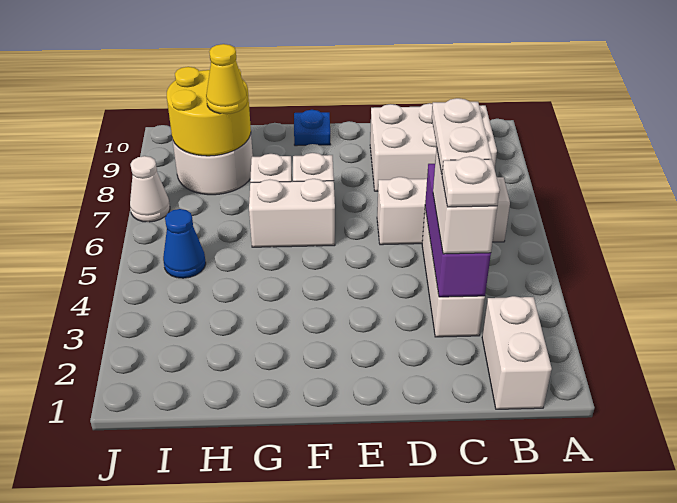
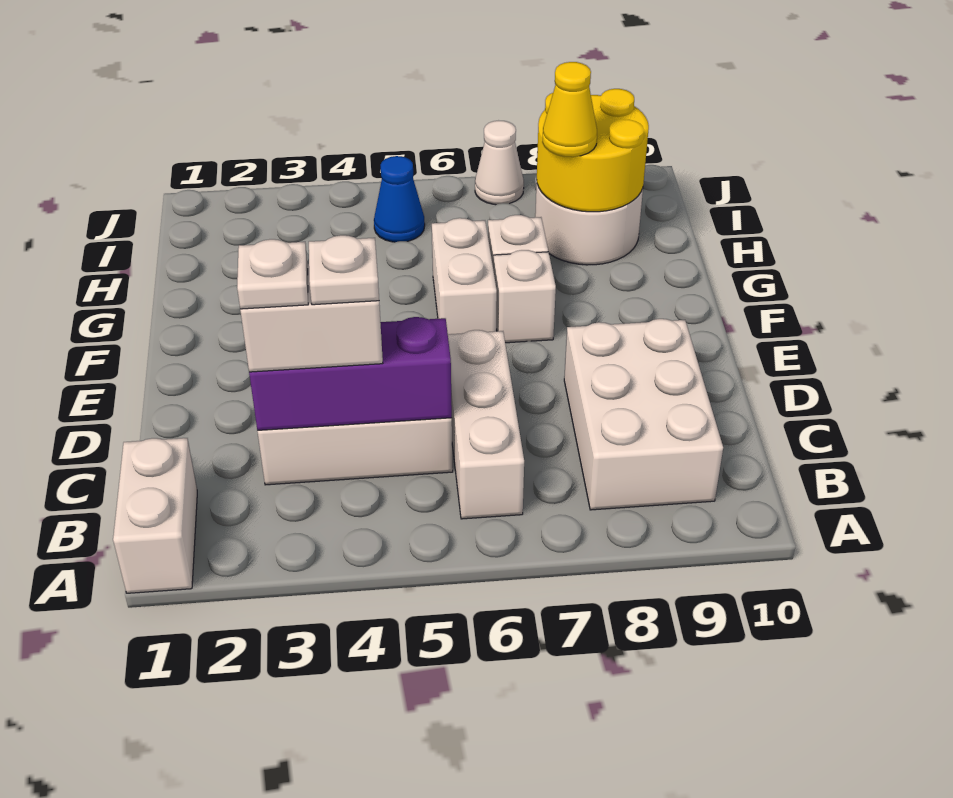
white 1x2 brick [482,296,552,409] -> white 1x2 brick turned to [113,438,197,593]
white 1x2 plate [432,98,492,174] -> white 1x1 plate [309,235,379,305]
blue 1x1 plate [294,110,331,146] -> none

